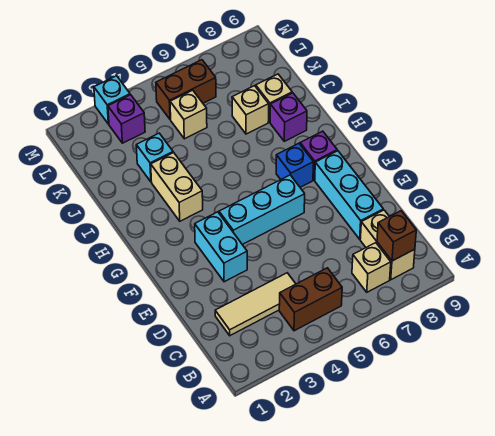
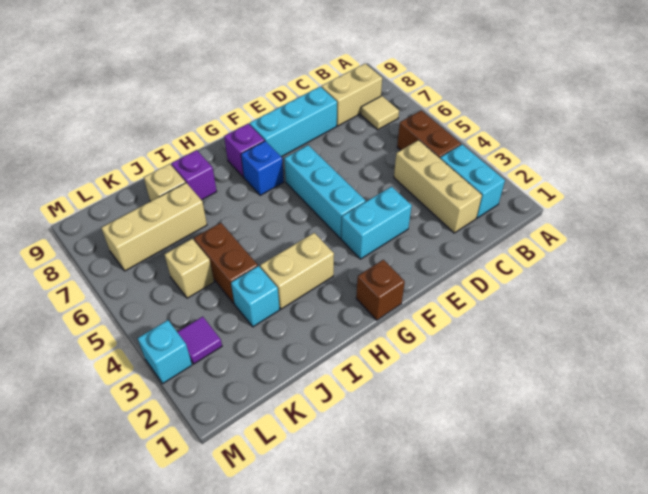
none -> cyan 1x2 brick [440,145,505,218]
tan 1x1 brick [352,243,391,292] -> tan 1x1 tile [361,96,399,130]
brown 1x1 brick [377,211,416,261] -> brown 1x1 brick moved to [356,260,405,320]
tan 1x3 tile [215,273,296,336] -> tan 1x3 brick [394,140,482,233]
tan 1x1 brick [232,86,269,134] -> tan 1x3 brick [102,183,207,271]
purple 1x1 brick [108,95,145,143] -> purple 1x1 tile [177,317,222,364]
brown 1x2 brick [156,60,216,120] -> brown 1x2 brick moved to [194,223,258,303]

